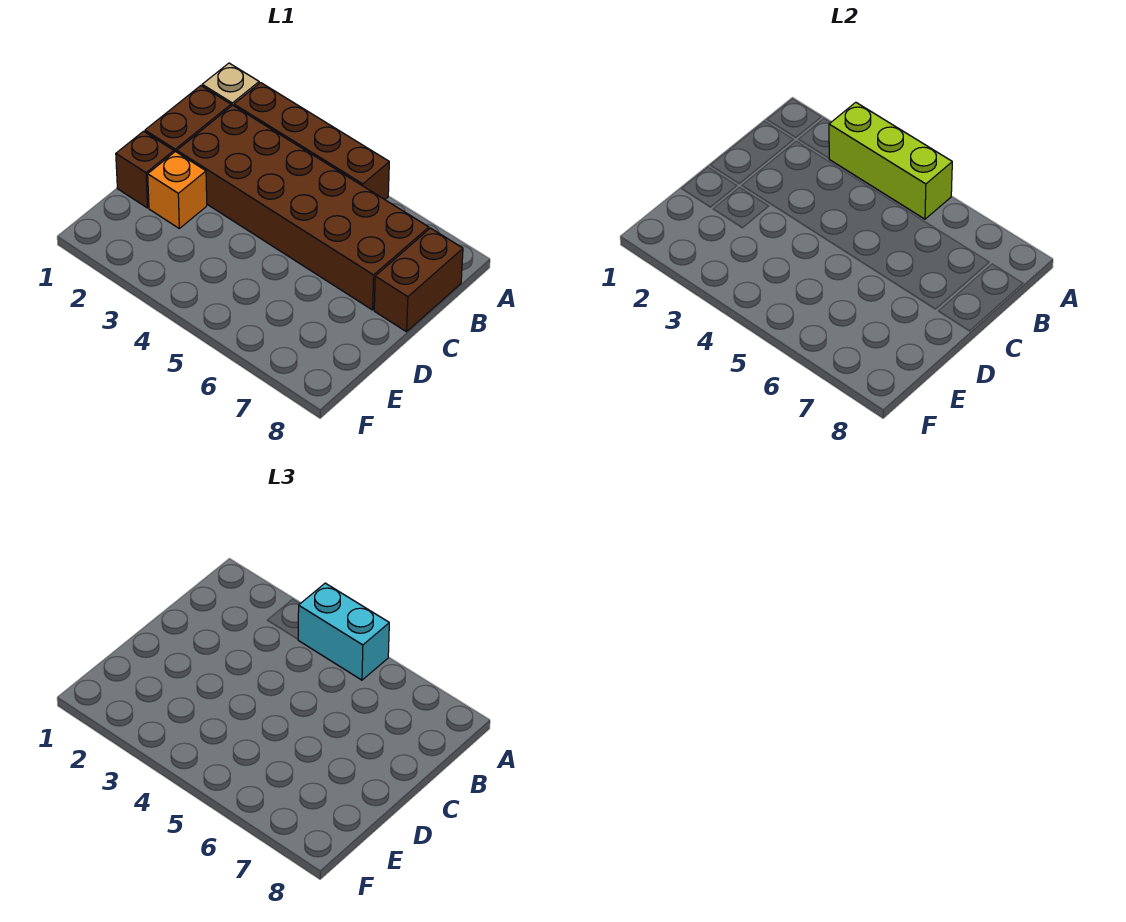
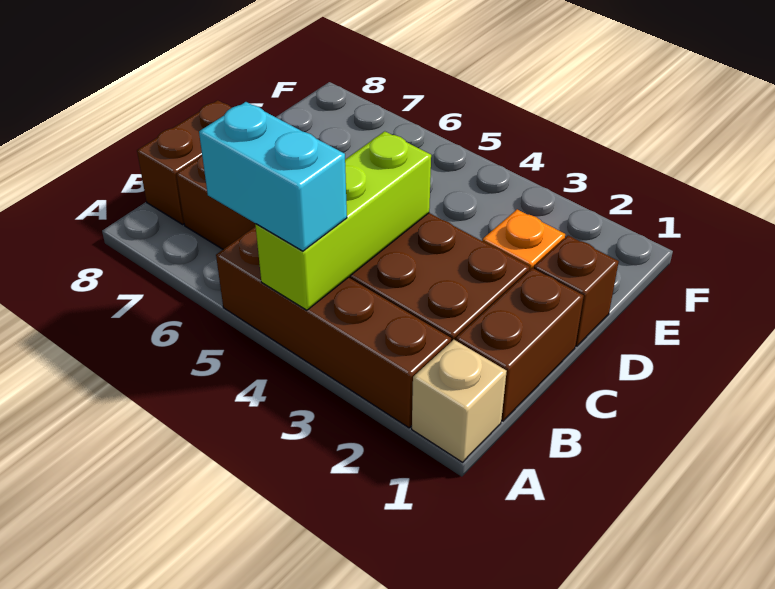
lime 1x3 brick [829,102,952,219] -> lime 1x3 brick turned to [255,131,431,310]

